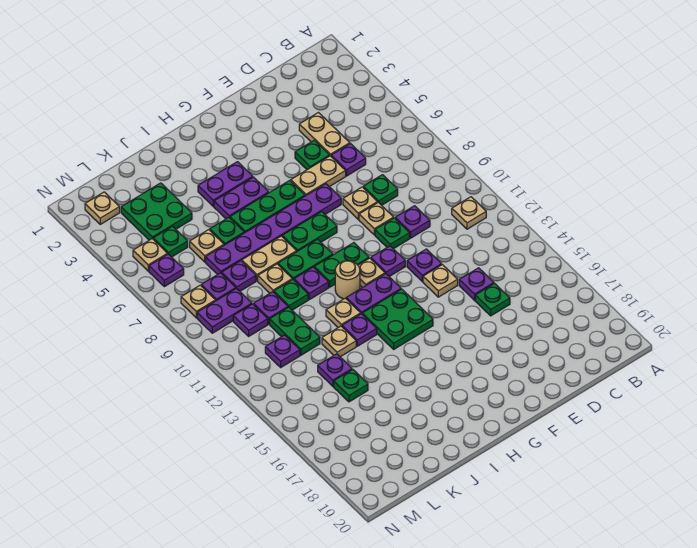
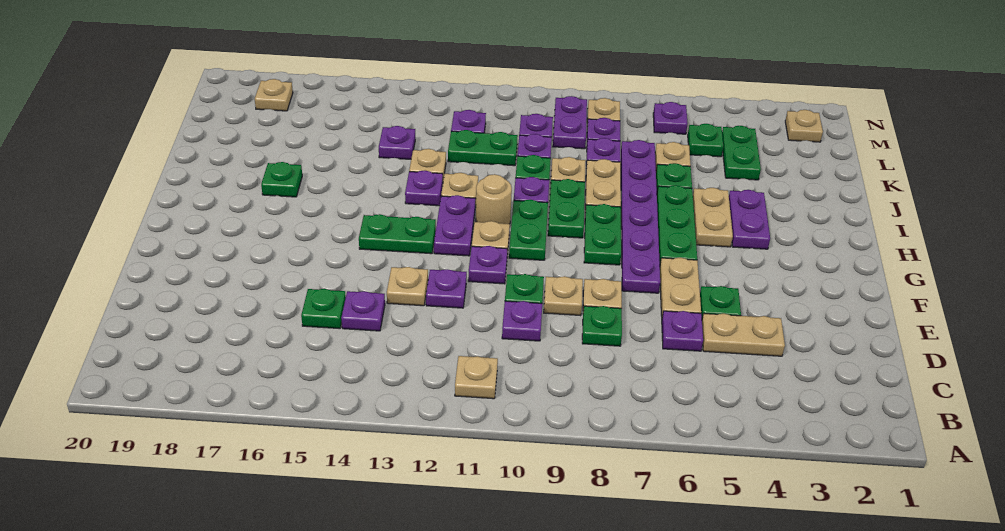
green 2x2 plate [362,289,433,349] -> green 1x2 plate [359,214,436,254]
purple 1x2 plate [214,177,269,219] -> tan 1x2 plate [693,188,733,247]
green 2x2 plate [121,183,192,240] -> green 1x2 plate [722,126,761,180]
green 1x1 plate [334,370,368,402] -> green 1x1 plate moved to [261,162,302,197]
tan 1x1 plate [133,239,168,271] -> tan 1x1 plate moved to [255,79,293,111]

